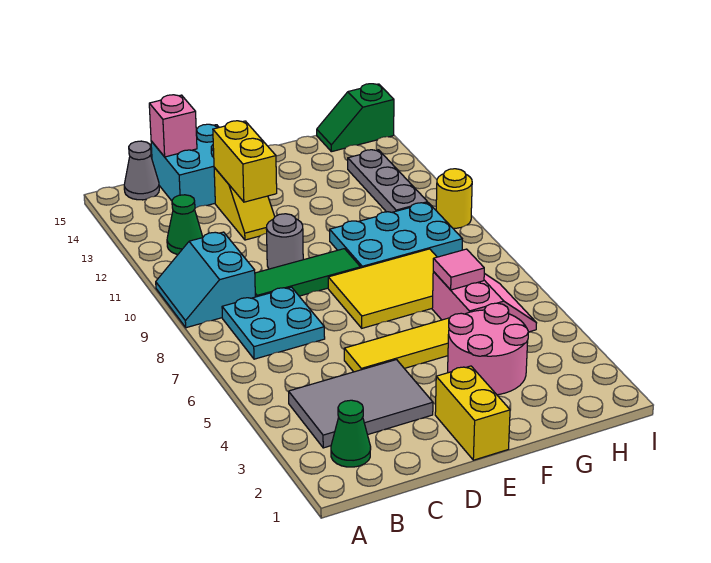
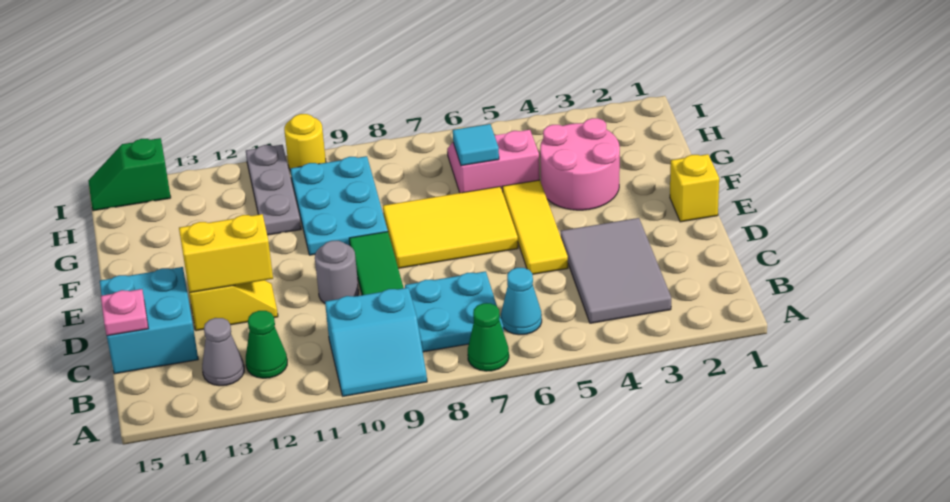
green 1x1 cone [331,400,371,467] -> green 1x1 cone moved to [468,303,509,371]
none -> cyan 1x1 cone [501,268,542,335]
grey 1x1 cone [124,141,159,200] -> grey 1x1 cone moved to [202,318,244,386]
pink 1x1 brick [149,95,197,157] -> pink 1x1 plate [101,289,148,336]
yellow 1x2 brick [435,366,510,460] -> yellow 1x1 brick [670,154,719,222]
yellow 2x3 tile [328,249,437,328] -> yellow 2x3 tile turned to [383,187,518,268]
pink 1x1 tile [433,249,484,290] -> cyan 1x1 tile [453,124,499,166]
grey 1x3 plate [348,150,428,212] -> grey 1x3 plate turned to [246,145,301,235]
green 1x2 slope [317,84,394,152] -> green 1x2 slope turned to [88,138,171,211]

